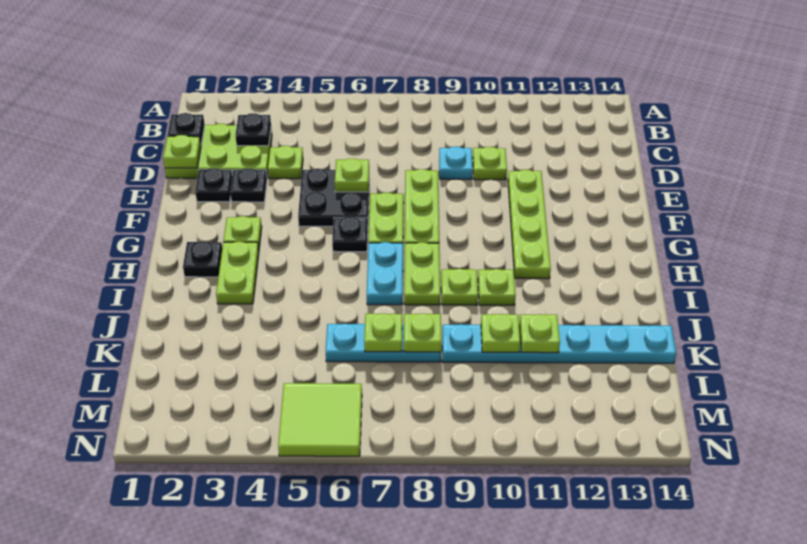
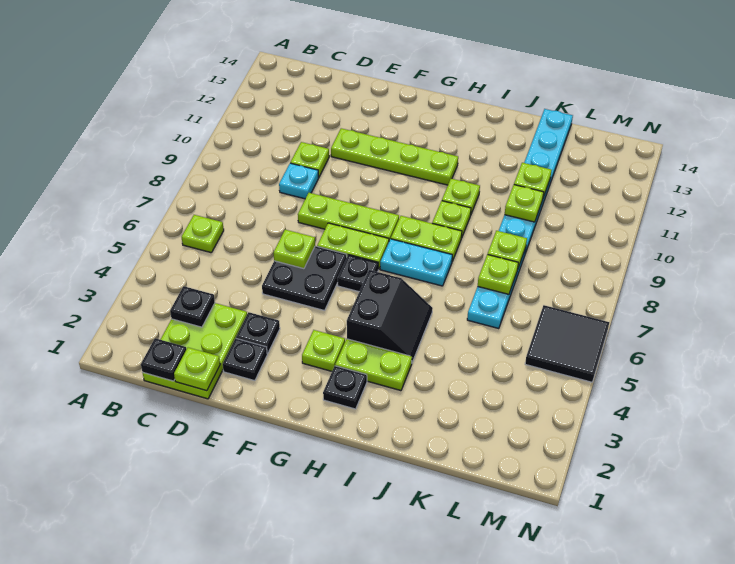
lime 1x1 plate [268,146,303,179] -> lime 1x1 plate moved to [182,215,224,253]
none -> black 2x2 slope [347,270,433,362]
lime 2x2 tile [278,383,362,456] -> black 2x2 tile [525,305,609,382]

